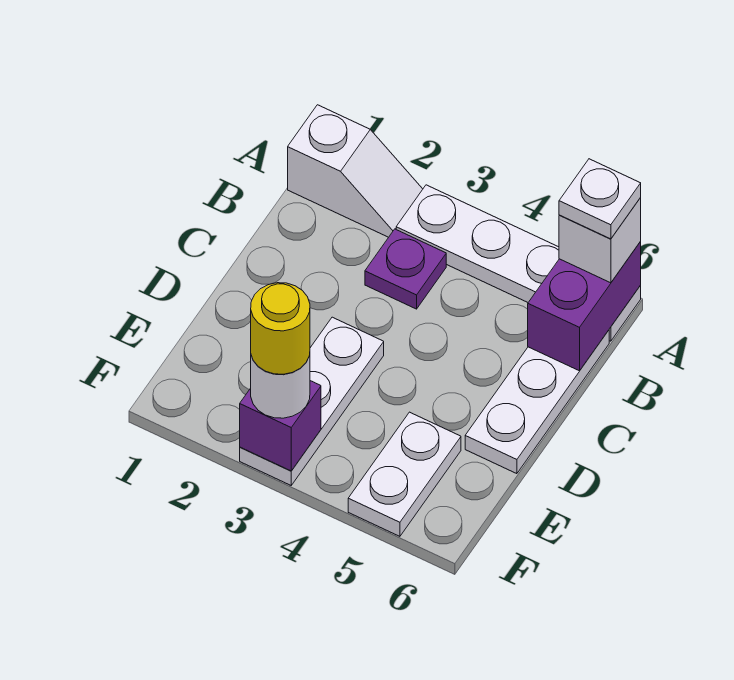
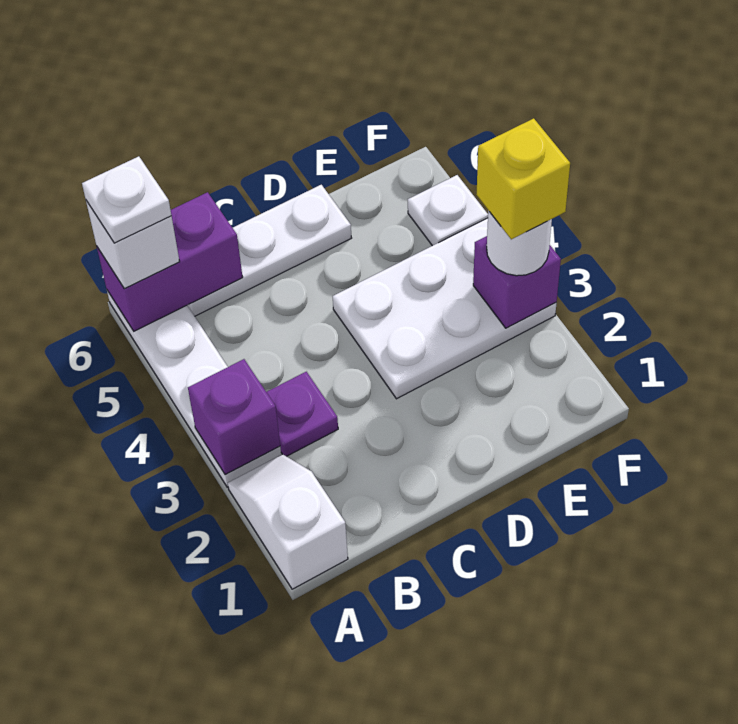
none -> purple 1x1 brick [188,359,280,475]
white 1x3 plate [240,317,384,485] -> white 2x3 plate [333,218,556,399]
white 1x2 plate [348,412,461,536] -> white 1x1 plate [408,175,488,246]
yellow 1x1 round brick [251,283,310,374] -> yellow 1x1 brick [476,118,570,239]

